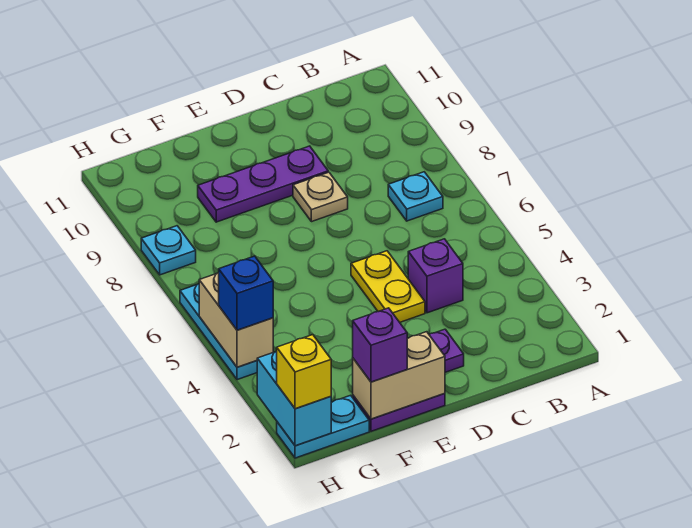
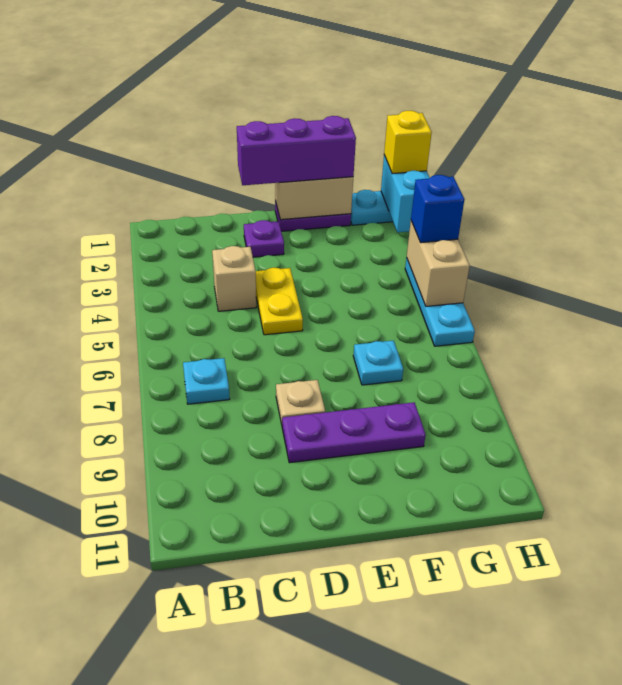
purple 1x1 brick [408,239,463,313] -> tan 1x1 brick [212,246,256,311]
purple 1x1 brick [353,308,408,382] -> purple 1x3 brick [237,116,356,185]
cyan 1x1 plate [141,226,196,275] -> cyan 1x1 plate moved to [353,341,403,385]

